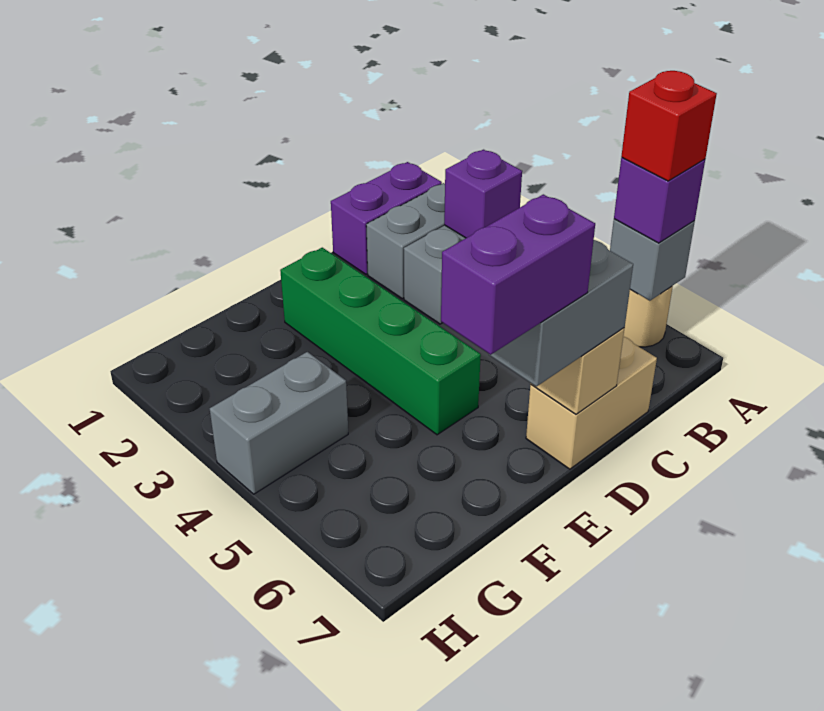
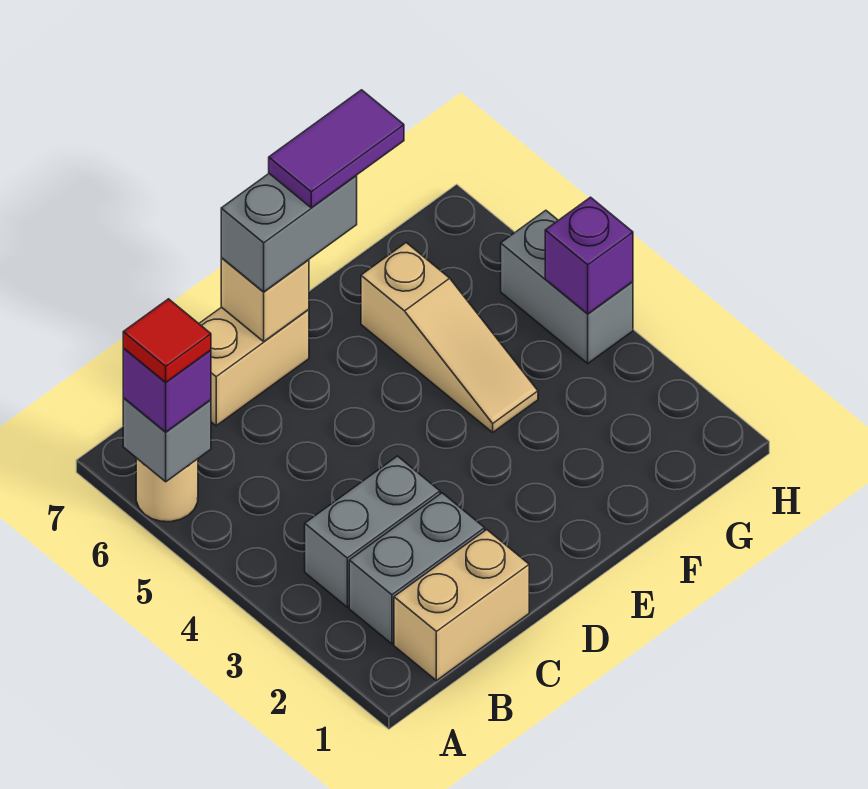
red 1x1 brick [621,71,717,181] -> red 1x1 tile [123,299,211,382]
purple 1x2 brick [331,162,442,274] -> tan 1x2 brick [394,530,529,681]
purple 1x1 brick [444,150,522,238] -> purple 1x1 brick moved to [545,197,633,314]
green 1x4 brick [280,248,481,435] -> none
purple 1x2 brick [441,194,595,355] -> purple 1x2 tile [269,90,404,208]
none -> tan 1x3 slope [361,243,538,432]
grey 1x2 brick [210,352,348,494] -> grey 1x2 brick turned to [501,210,633,363]

